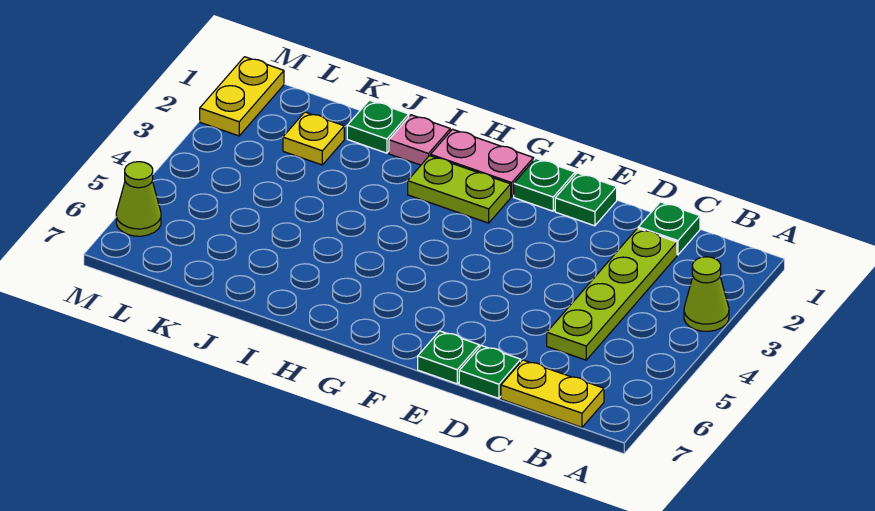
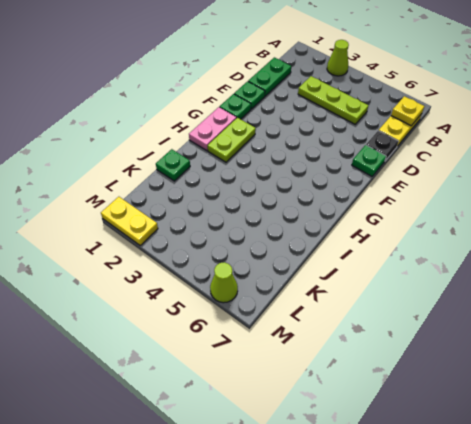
green 1x1 plate [638,202,700,255] -> green 1x2 plate [248,57,291,96]
lime 1x4 plate [547,228,677,360] -> lime 1x3 plate [298,76,369,124]
green 1x1 plate [459,345,521,398] -> black 1x1 plate [366,130,398,161]
pink 1x1 plate [389,115,450,165] -> none
yellow 1x1 plate [283,112,344,165] -> yellow 1x1 plate moved to [391,96,424,126]

